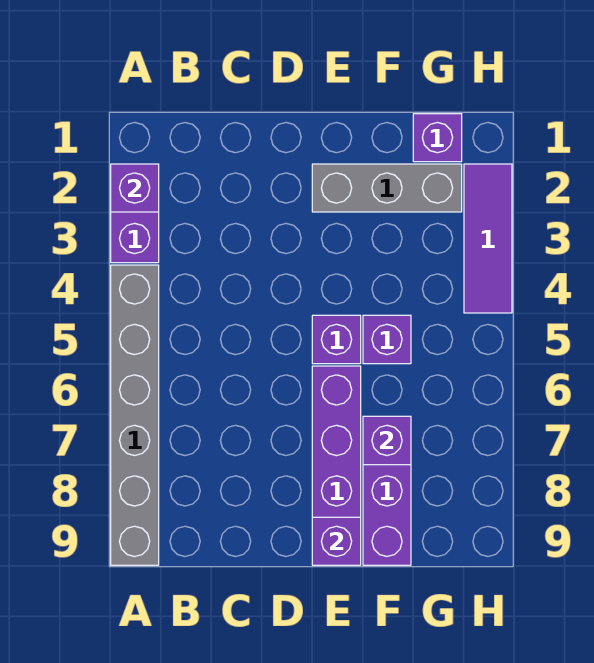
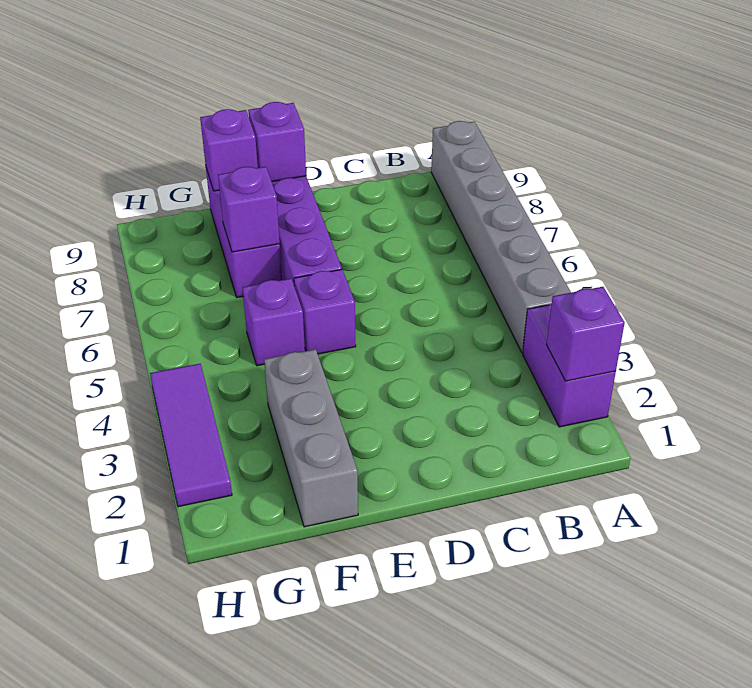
grey 1x3 brick [312,164,462,212] -> grey 1x3 brick turned to [264,349,358,527]
purple 1x1 brick [413,114,462,162] -> purple 1x1 brick moved to [200,109,258,191]

